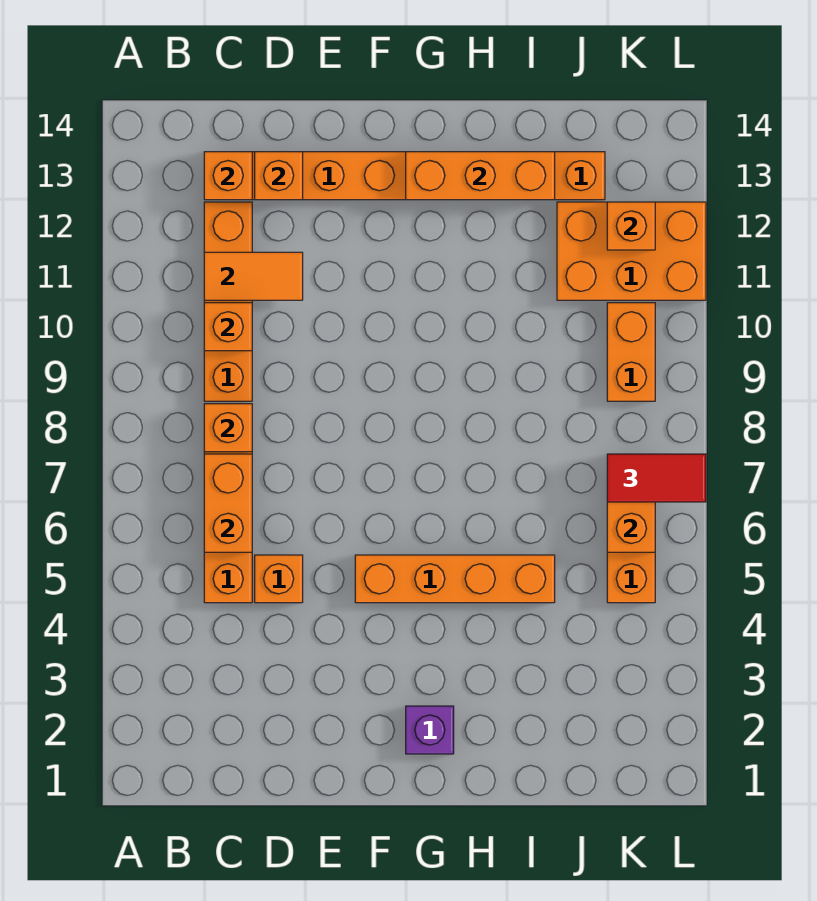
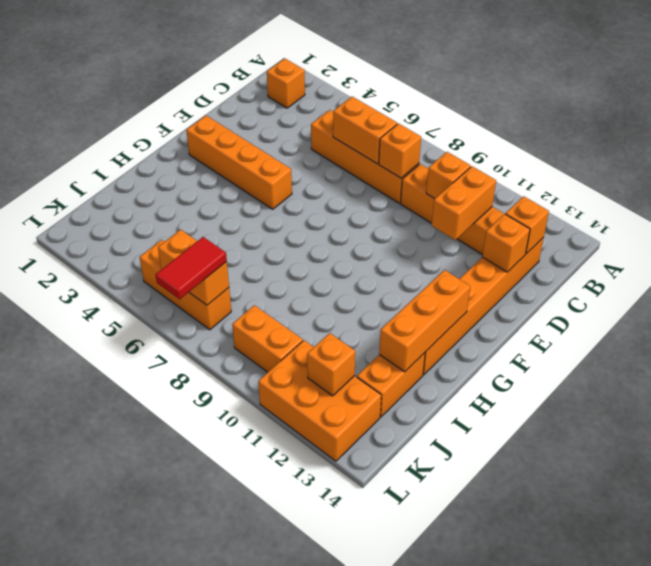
orange 1x2 tile [204,252,303,300] -> orange 1x2 brick [432,166,496,240]
orange 1x1 brick [255,555,303,603] -> orange 1x1 brick moved to [267,58,305,108]
orange 1x4 brick [355,555,555,603] -> orange 1x4 brick turned to [186,116,292,209]
purple 1x1 brick [406,706,454,754] -> none
orange 2x3 brick [557,202,706,300] -> orange 2x3 brick turned to [258,340,381,461]

